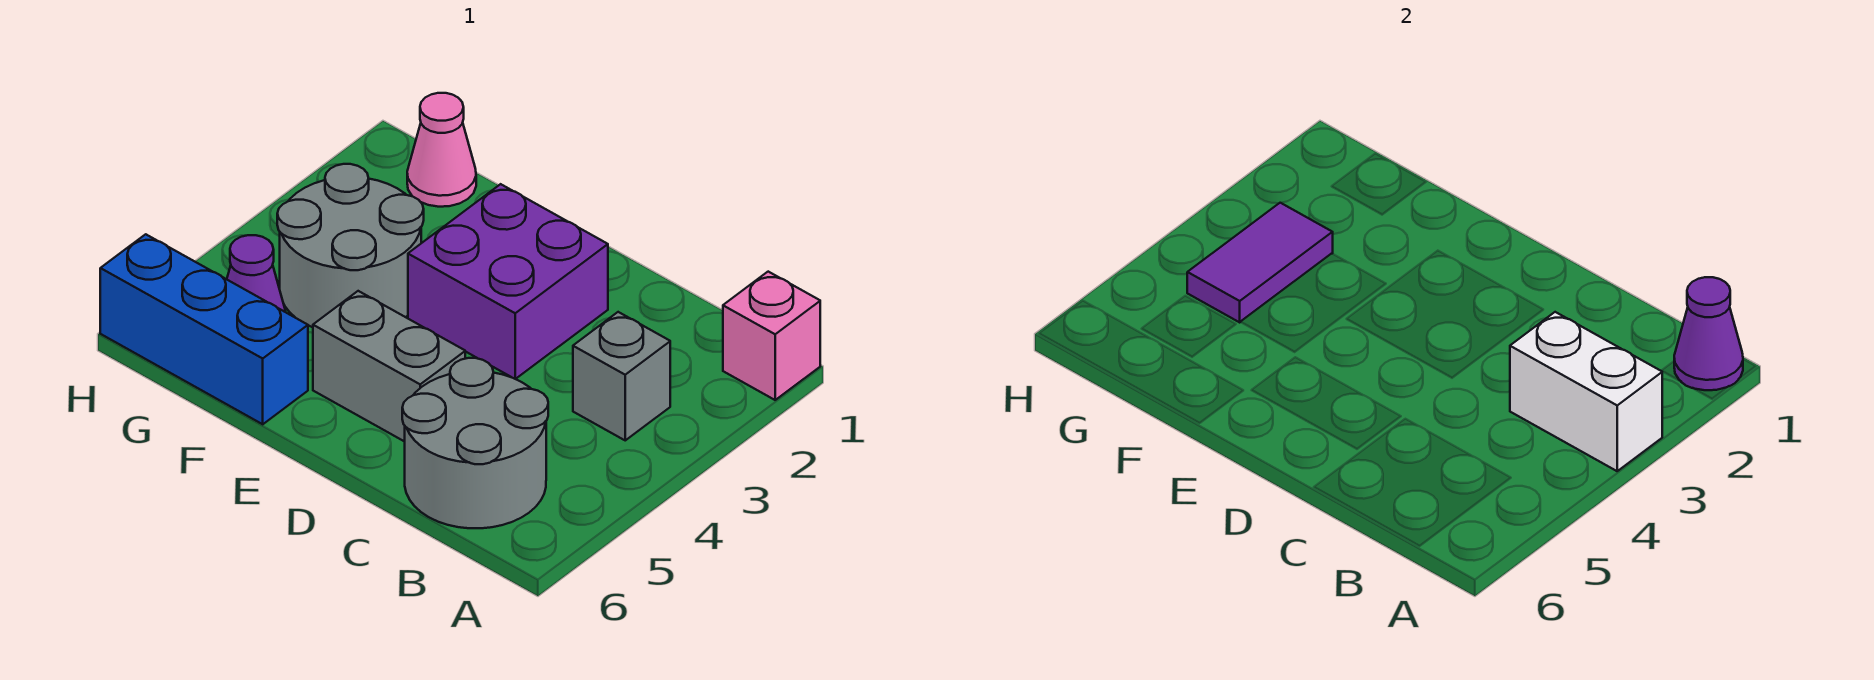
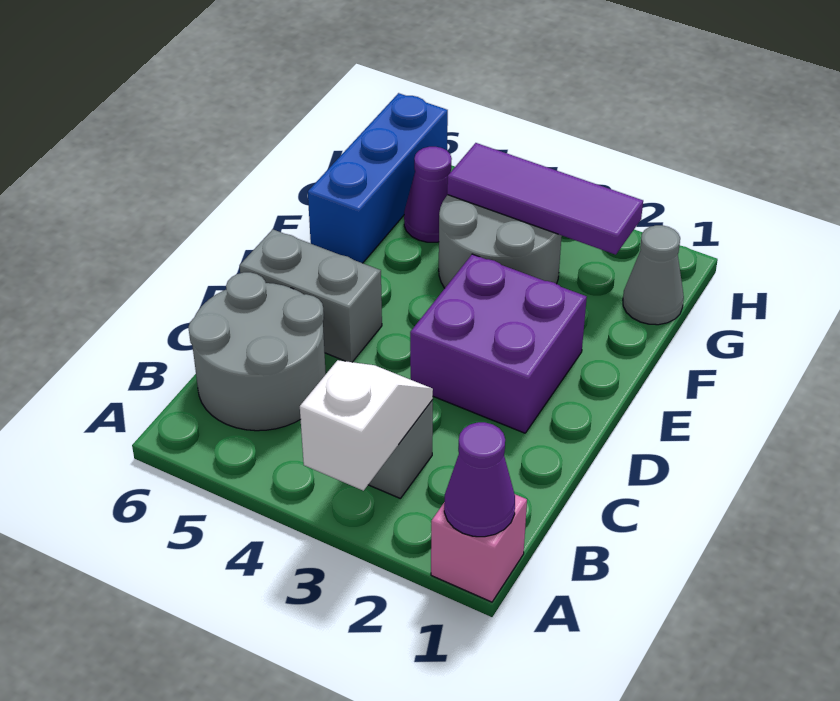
white 1x2 brick [1510,312,1662,471] -> white 1x2 slope [300,360,433,491]
grey 1x2 brick [313,291,465,442] -> grey 1x2 brick turned to [240,229,382,362]
pink 1x1 cone [407,93,476,207] -> grey 1x1 cone [623,225,684,325]
purple 1x2 tile [1187,203,1333,322] -> purple 1x3 tile [447,143,643,255]

